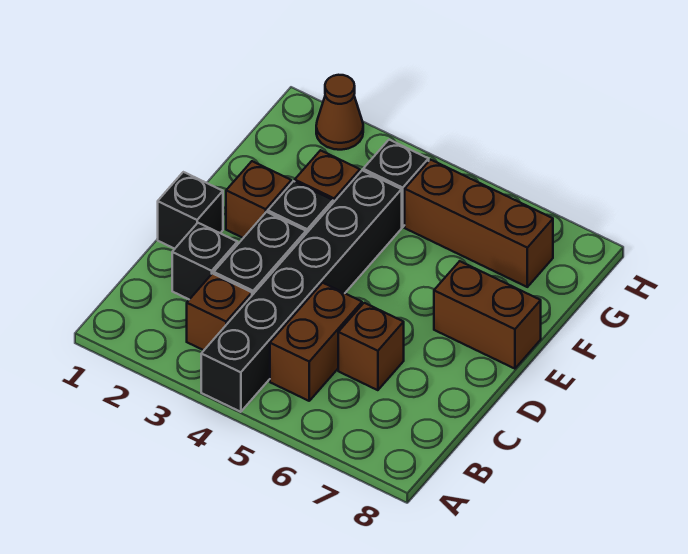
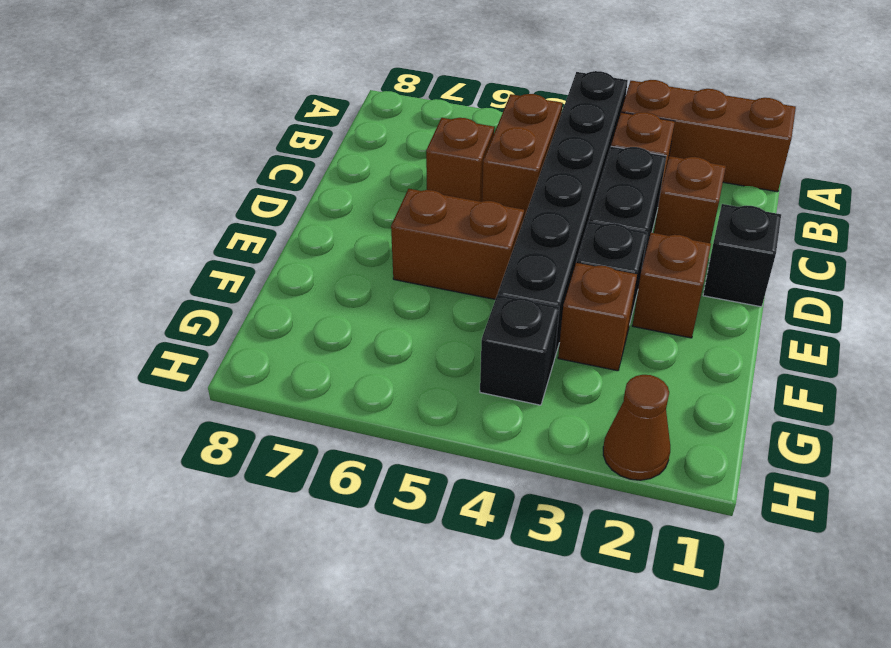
black 1x1 brick [172,223,237,300] -> brown 1x1 brick [654,156,726,243]
brown 1x2 brick [434,261,541,369] -> brown 1x2 brick moved to [391,189,524,299]
brown 1x3 brick [405,160,553,287] -> brown 1x3 brick moved to [621,80,796,192]

